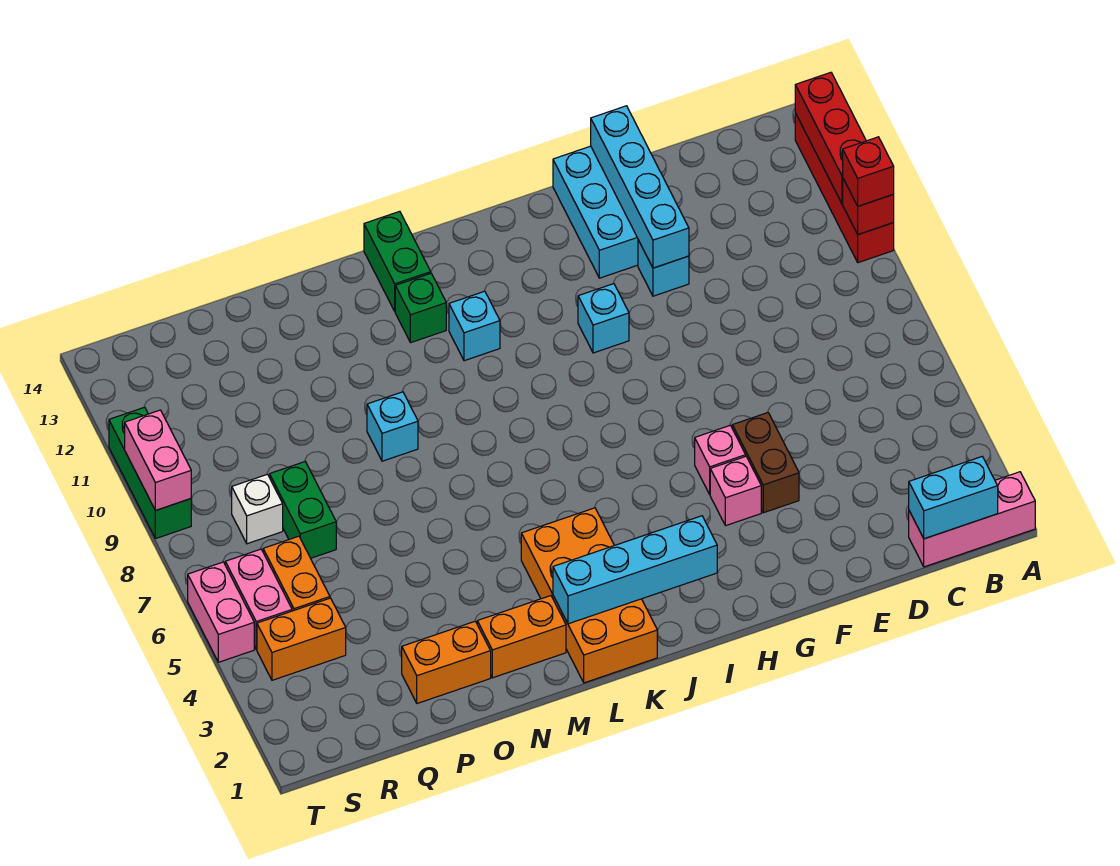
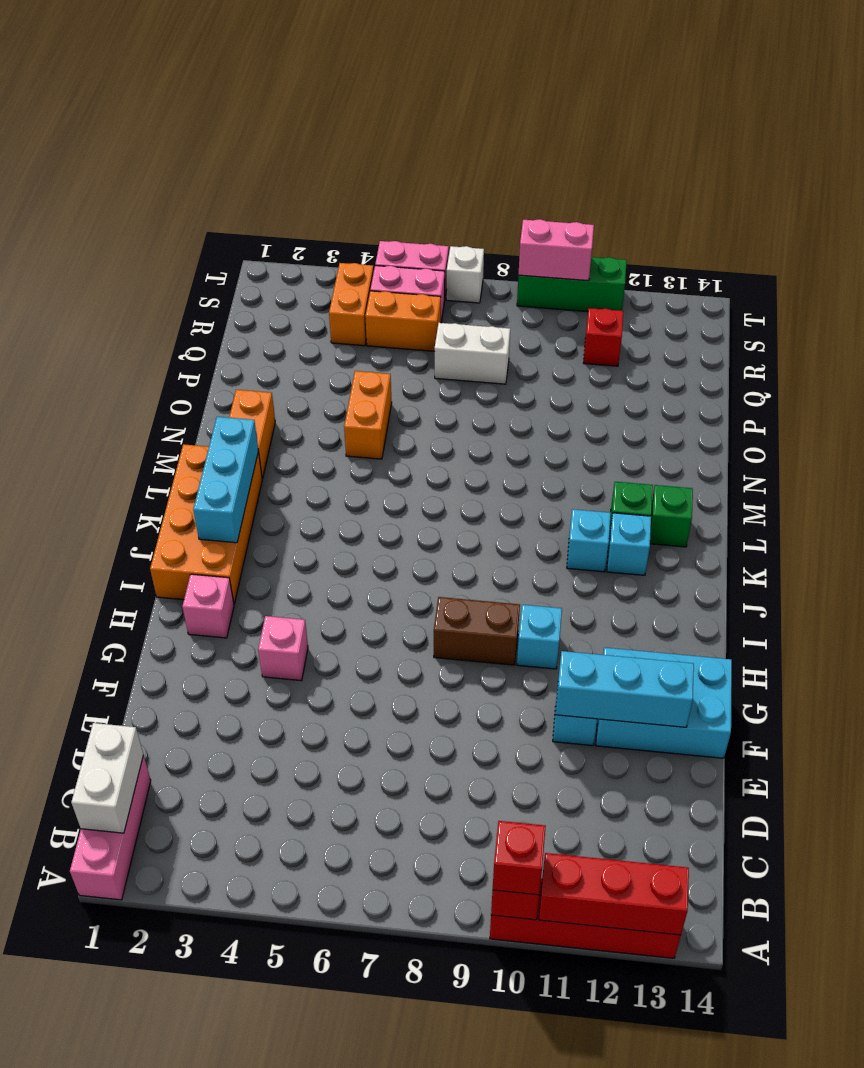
cyan 1x2 brick [909,457,998,539] -> white 1x2 brick [71,723,143,833]
brown 1x2 brick [732,413,799,513] -> brown 1x2 brick moved to [434,597,520,665]
cyan 1x4 brick [591,106,689,268] -> cyan 1x3 brick [556,651,694,727]
pink 1x1 brick [695,425,746,494] -> pink 1x1 brick moved to [182,574,234,638]
cyan 1x4 brick [553,516,717,624] -> cyan 1x3 brick [193,417,258,543]
orange 2x4 brick [521,508,657,683] -> orange 2x4 brick turned to [150,444,262,604]
green 1x2 brick [364,211,431,311] -> green 1x1 brick [650,485,693,547]
cyan 1x1 brick [367,392,418,461] -> cyan 1x1 brick moved to [607,513,651,575]
orange 1x2 brick [402,621,491,703] -> orange 1x2 brick moved to [344,371,392,459]
green 1x2 brick [270,462,336,558] -> white 1x2 brick [435,323,510,384]
white 1x1 brick [232,474,283,544] -> white 1x1 brick moved to [446,246,484,303]
none -> red 1x1 brick [584,308,623,366]

